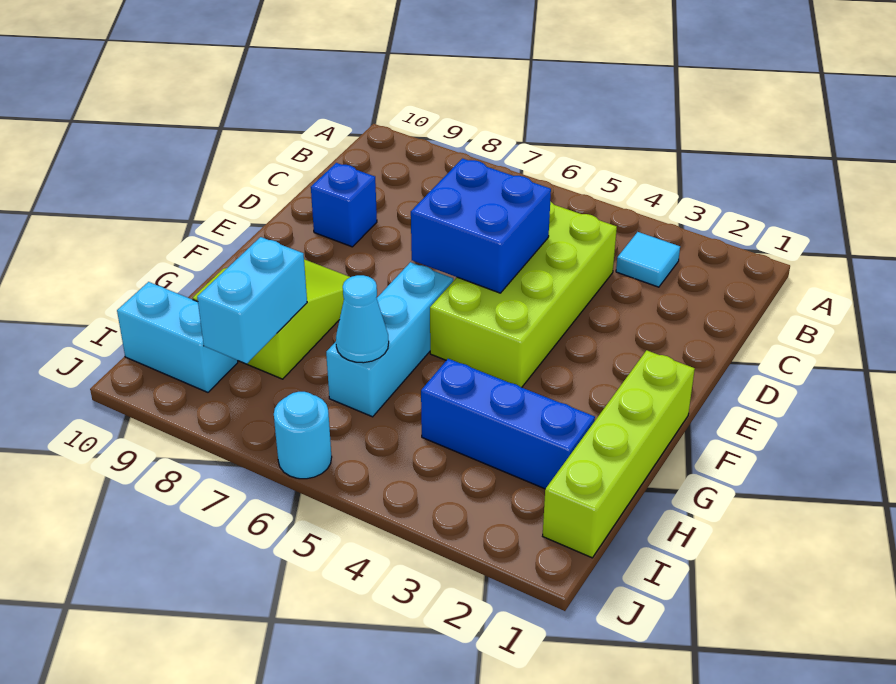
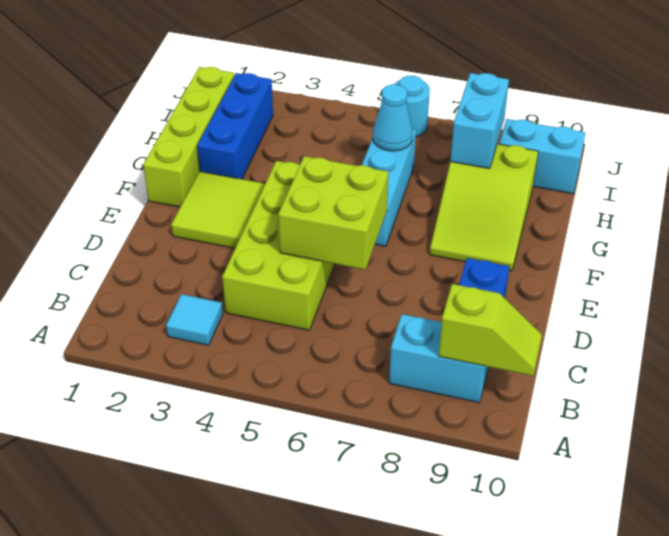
none -> cyan 1x2 brick [389,314,488,403]
none -> lime 1x2 slope [439,284,542,376]
blue 2x2 brick [411,159,551,293] -> lime 2x2 brick [278,156,388,270]
none -> lime 2x2 tile [171,171,265,248]
blue 1x3 brick [421,359,595,489] -> blue 1x3 brick turned to [197,73,273,179]

